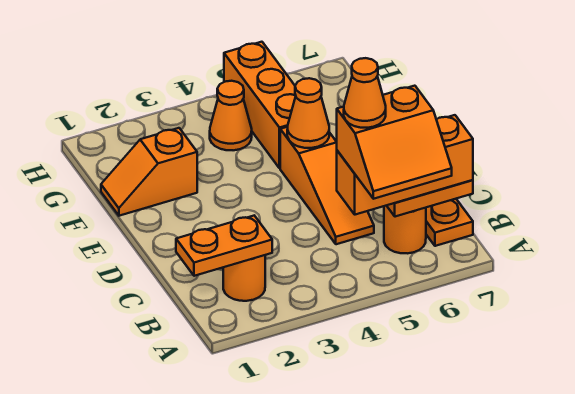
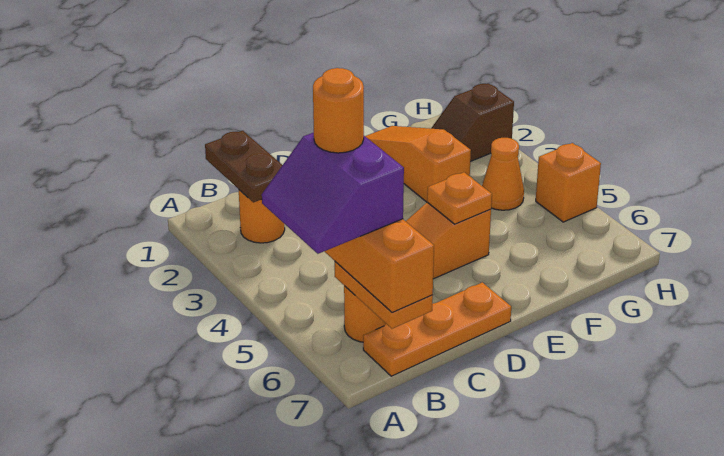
orange 2x2 slope [337,86,452,199] -> purple 2x2 slope [262,133,404,254]
orange 1x2 plate [176,216,272,276] -> brown 1x2 plate [205,131,282,202]
orange 1x1 cone [344,58,386,128] -> orange 1x1 round brick [313,68,364,153]
orange 1x1 cone [287,78,329,148] -> orange 1x1 plate [427,172,492,224]
orange 1x2 slope [101,128,197,216] -> orange 1x3 slope [365,126,471,202]
orange 1x3 brick [224,42,296,168] -> orange 1x1 brick [536,143,601,222]
none -> brown 1x2 slope [431,83,514,162]

